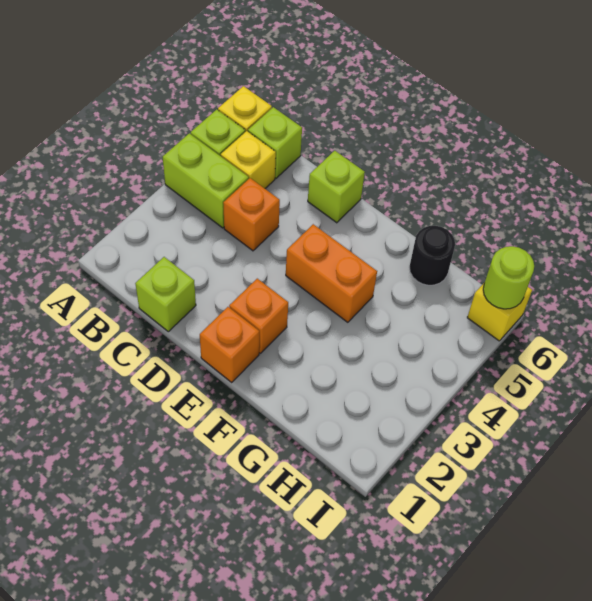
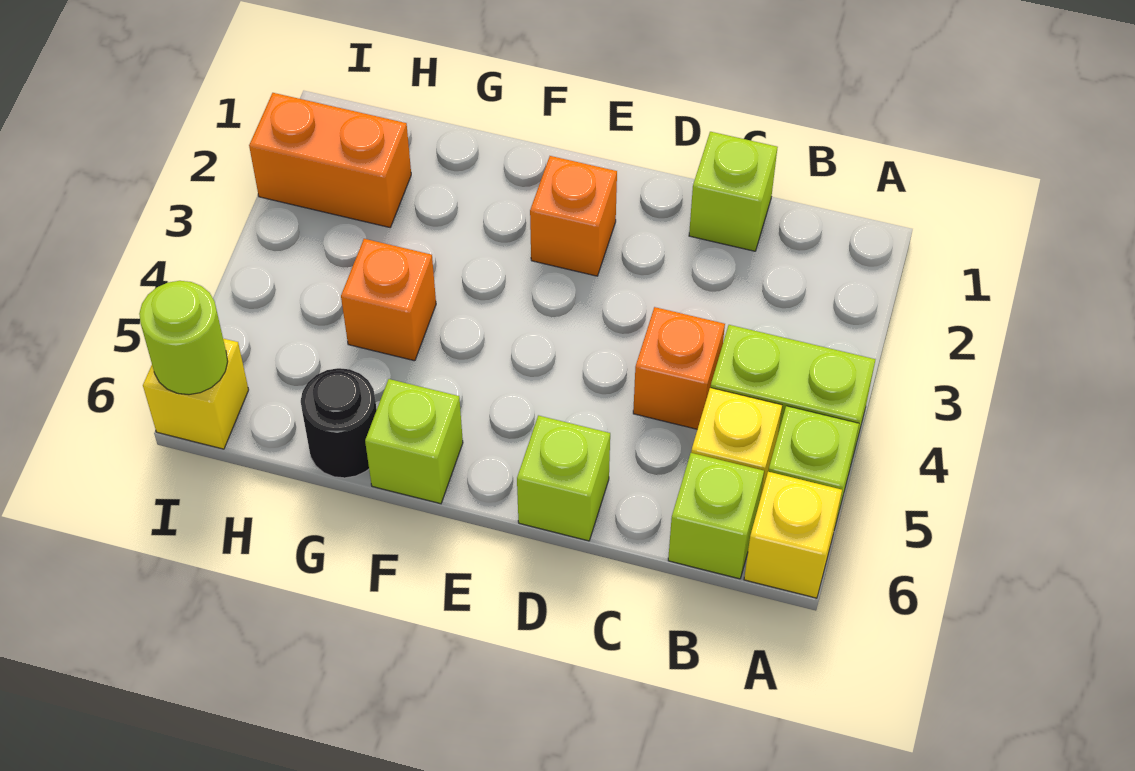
orange 1x1 brick [200,307,259,382] -> orange 1x1 brick moved to [341,239,436,361]
orange 1x2 brick [286,224,377,322] -> orange 1x2 brick moved to [249,93,411,227]
none -> lime 1x1 brick [365,379,463,504]

